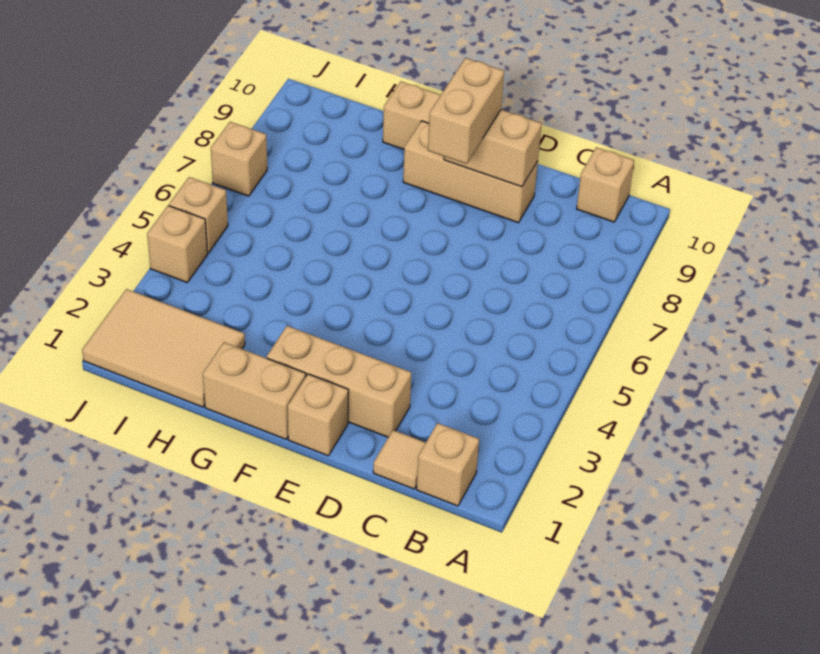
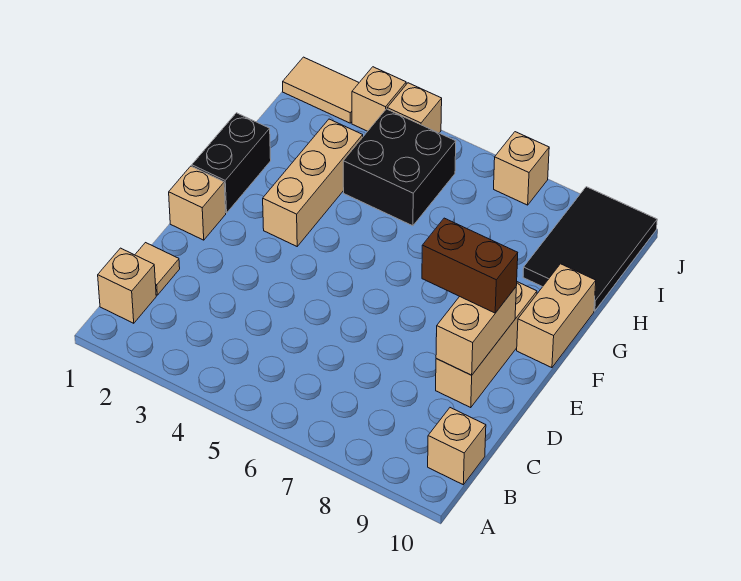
tan 1x3 brick [267,326,411,437] -> tan 1x3 brick moved to [263,119,363,246]
tan 1x2 brick [428,58,504,164] -> brown 1x2 brick [422,218,518,313]
tan 1x2 brick [203,342,306,439] -> black 1x2 brick [192,113,271,213]
tan 2x3 tile [82,289,245,407] -> tan 1x2 tile [283,57,359,123]
none -> black 2x2 brick [343,109,456,226]
none -> black 2x3 tile [523,187,657,311]
tan 1x1 brick [169,177,228,253] -> tan 1x1 brick moved to [352,67,406,131]

